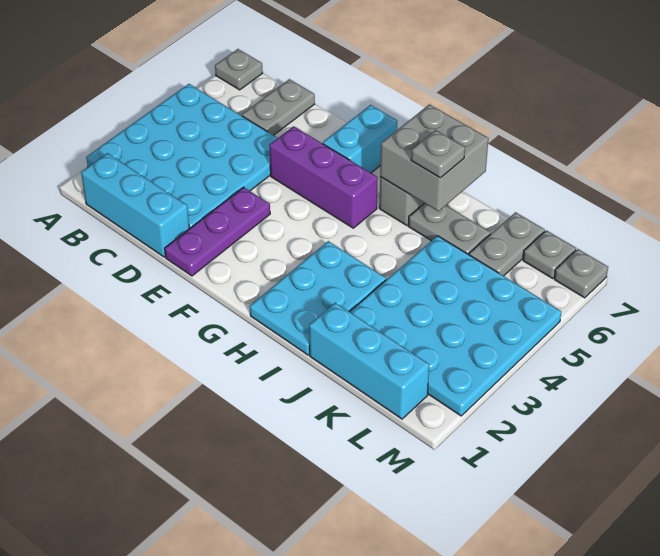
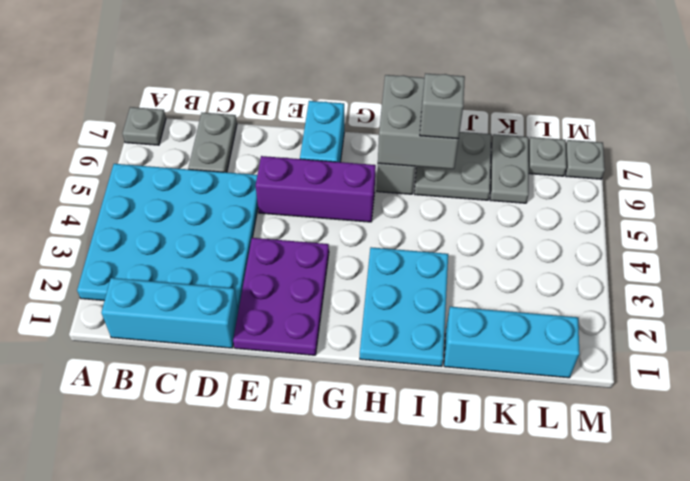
purple 1x3 plate [165,187,270,276] -> purple 2x3 plate [233,238,329,355]
grey 1x2 plate [409,203,490,255] -> grey 2x2 plate [414,132,491,200]
grey 1x1 plate [411,130,465,178] -> grey 1x1 brick [420,73,465,139]
cyan 4x4 plate [350,236,561,416] -> none

